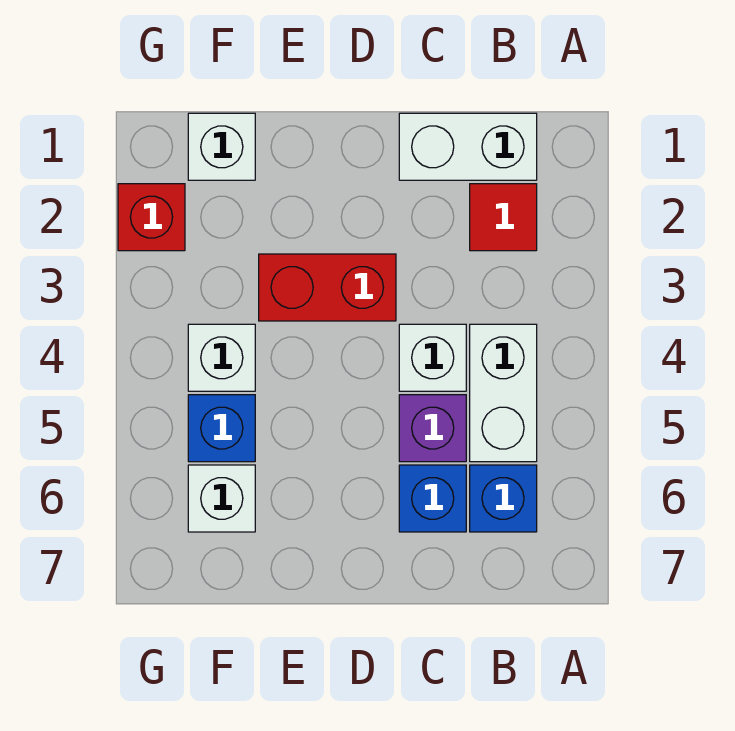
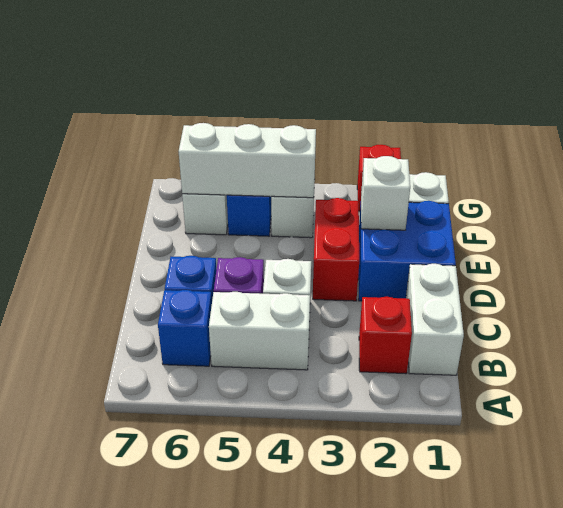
red 1x1 tile [470,184,537,251] -> red 1x1 brick [359,297,412,374]
none -> blue 2x2 brick [358,201,456,301]
none -> white 1x1 brick [361,156,410,230]
none -> white 1x3 brick [179,123,316,198]

